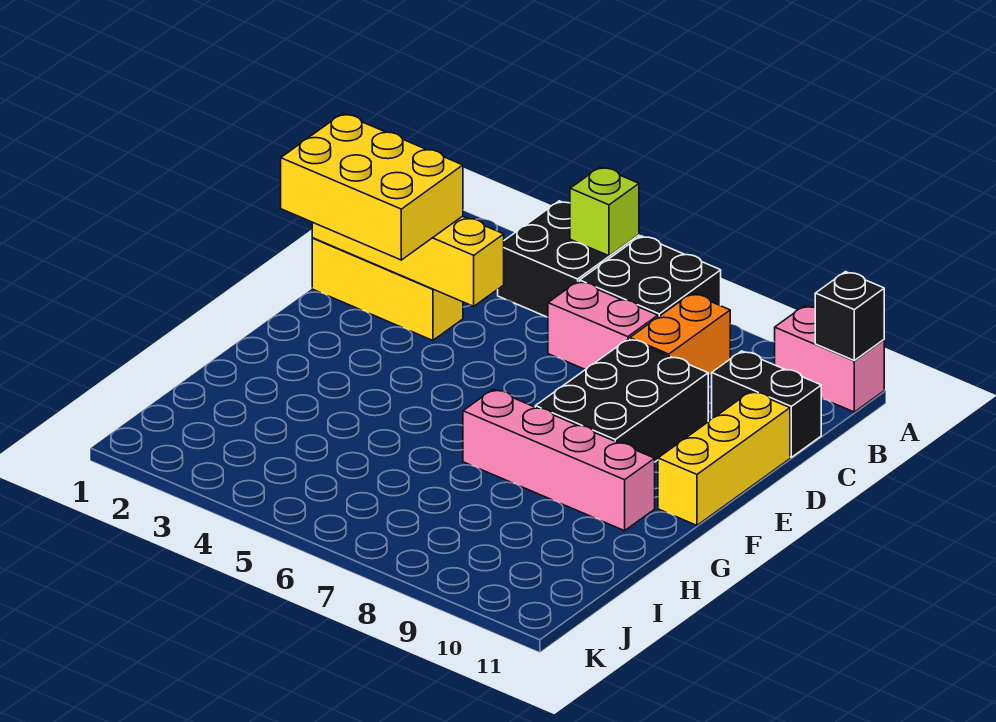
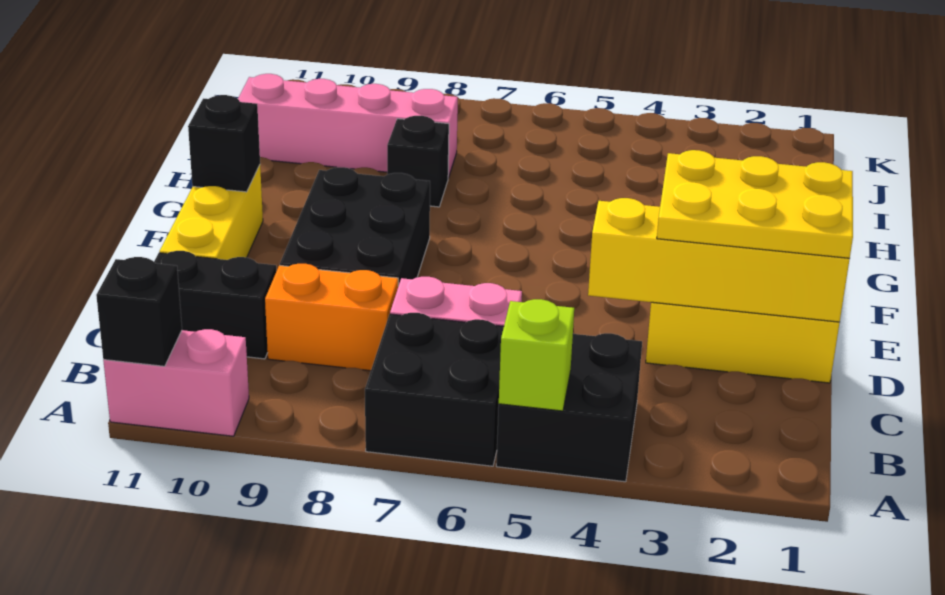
orange 1x2 brick [630,293,730,377] -> orange 1x2 brick turned to [265,264,398,371]
yellow 2x3 brick [281,114,463,260] -> yellow 2x3 plate [657,150,853,258]
none -> black 1x1 brick [188,95,260,192]
pink 1x4 brick [463,389,655,531] -> pink 1x4 brick moved to [238,74,458,178]
none -> black 1x1 brick [387,116,449,207]

